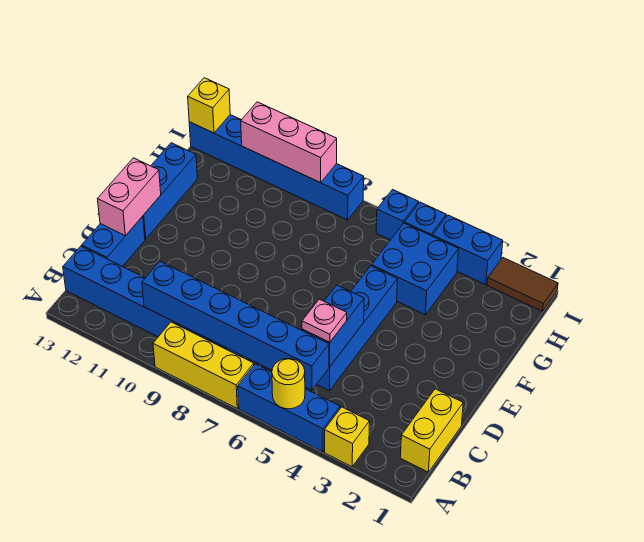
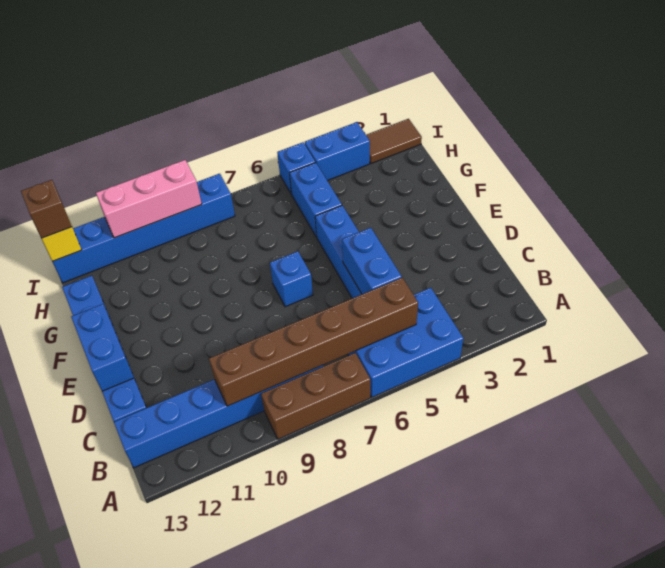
yellow 1x1 brick [325,407,370,467] -> none
blue 1x3 brick [238,364,340,452] -> blue 2x3 brick [348,288,463,397]
yellow 1x1 round brick [272,358,305,409] -> none
yellow 1x3 brick [153,322,254,408] -> brown 1x3 brick [261,353,370,439]
yellow 1x2 brick [400,389,463,472] -> none
blue 1x6 brick [142,261,329,390] -> brown 1x6 brick [209,278,418,406]
pink 1x1 plate [302,299,347,342] -> none
pink 1x2 brick [98,158,161,236] -> blue 1x2 brick [71,304,134,391]
blue 2x2 brick [371,223,458,315] -> blue 1x2 brick [290,163,342,237]
blue 1x1 brick [376,190,419,240] -> blue 1x1 brick moved to [270,251,313,307]
none -> brown 1x1 brick [21,180,72,238]

